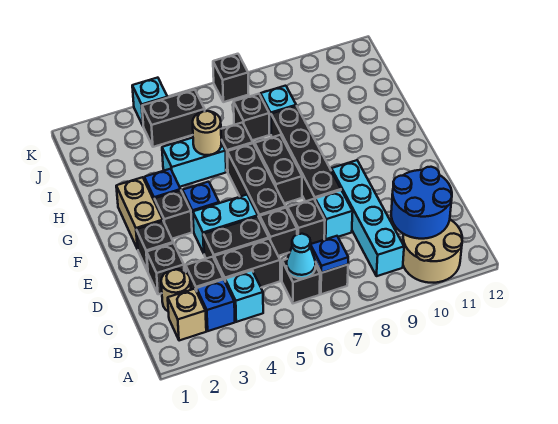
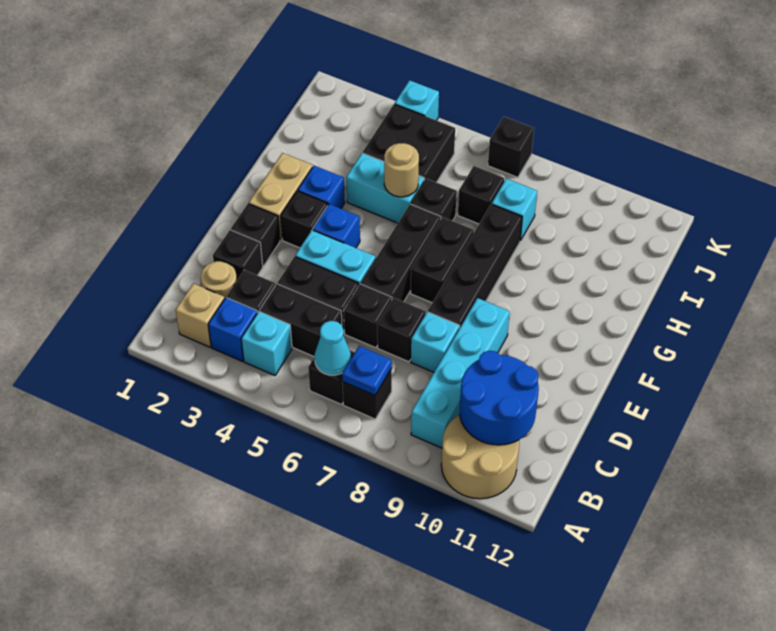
black 1x2 brick [142,90,205,147] -> black 2x2 brick [363,104,455,182]

